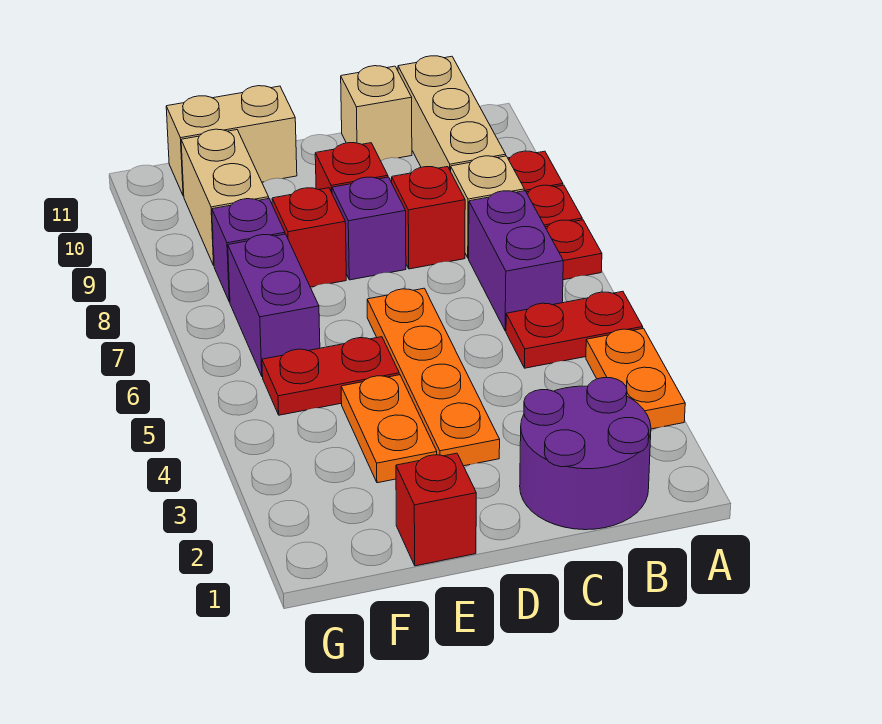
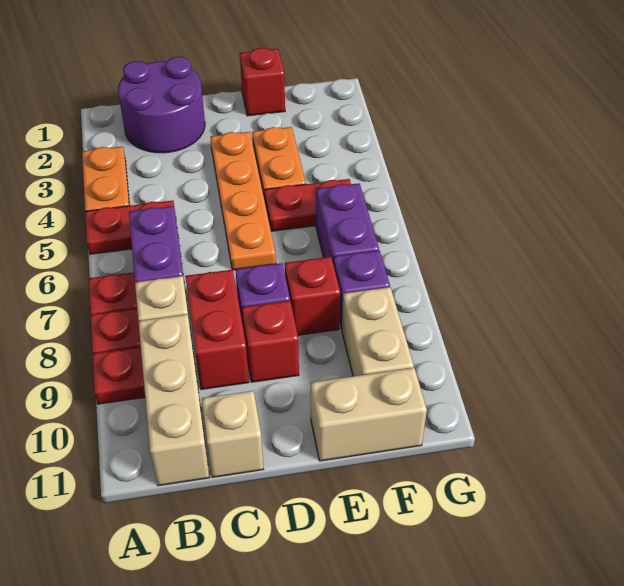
red 1x1 brick [392,167,465,269] -> red 1x2 brick [186,270,249,389]

